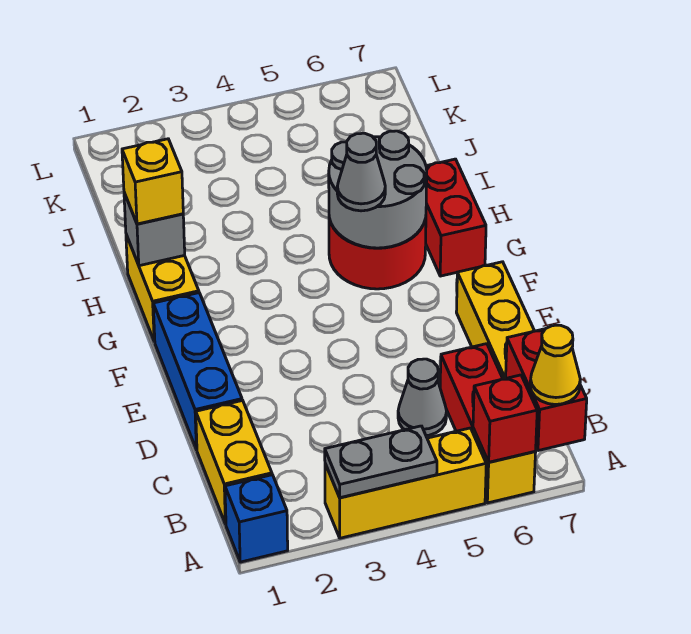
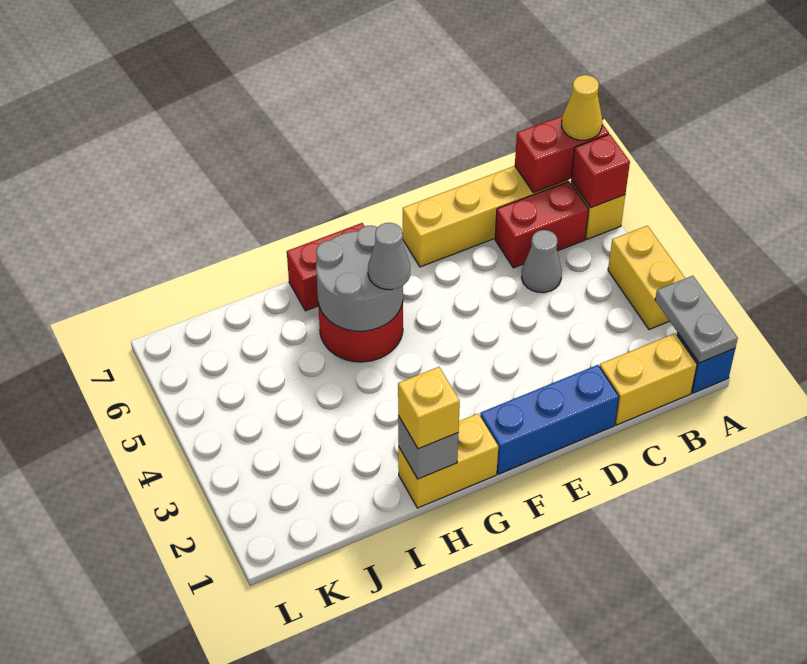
yellow 1x3 brick [325,428,486,538] -> yellow 1x2 brick [608,226,685,330]
grey 1x2 plate [325,426,437,498] -> grey 1x2 plate moved to [655,276,738,363]

